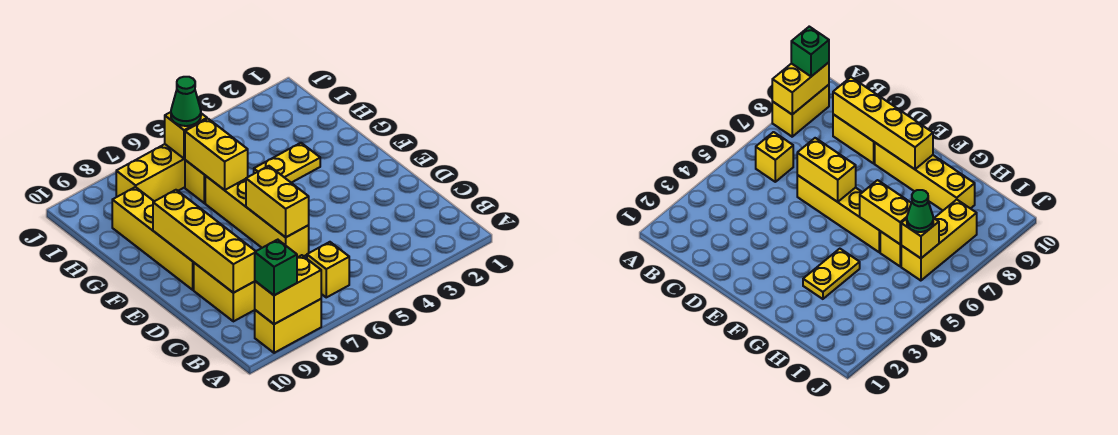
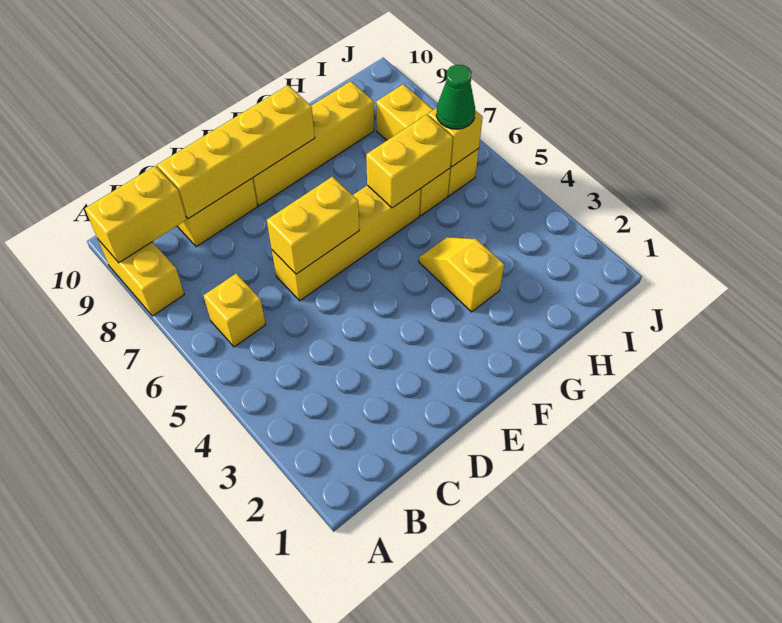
yellow 1x2 brick [254,255,321,324] -> yellow 1x2 brick turned to [85,166,187,263]
green 1x1 brick [255,240,297,295] -> none
yellow 1x2 plate [254,143,320,183] -> yellow 1x2 slope [419,237,504,312]

